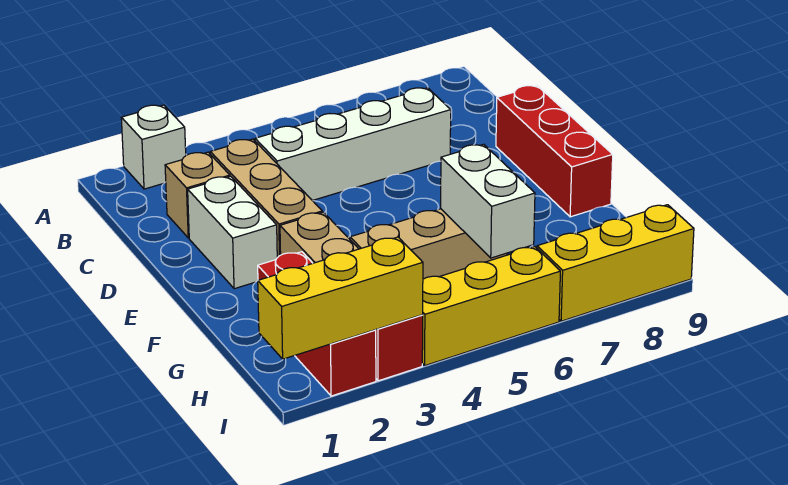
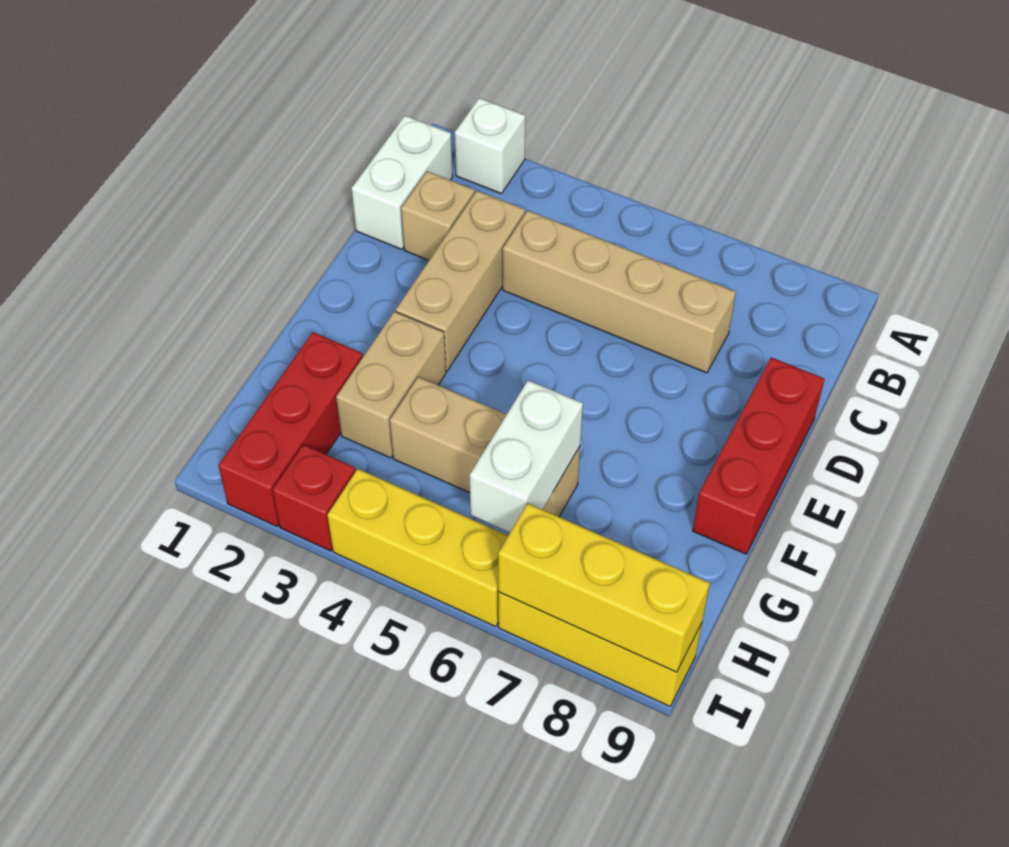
white 1x4 brick [255,88,451,201] -> tan 1x4 brick [503,211,736,373]
white 1x2 brick [188,176,277,289] -> white 1x2 brick moved to [352,116,453,249]
yellow 1x3 brick [258,237,423,359] -> yellow 1x3 brick moved to [498,503,710,672]

